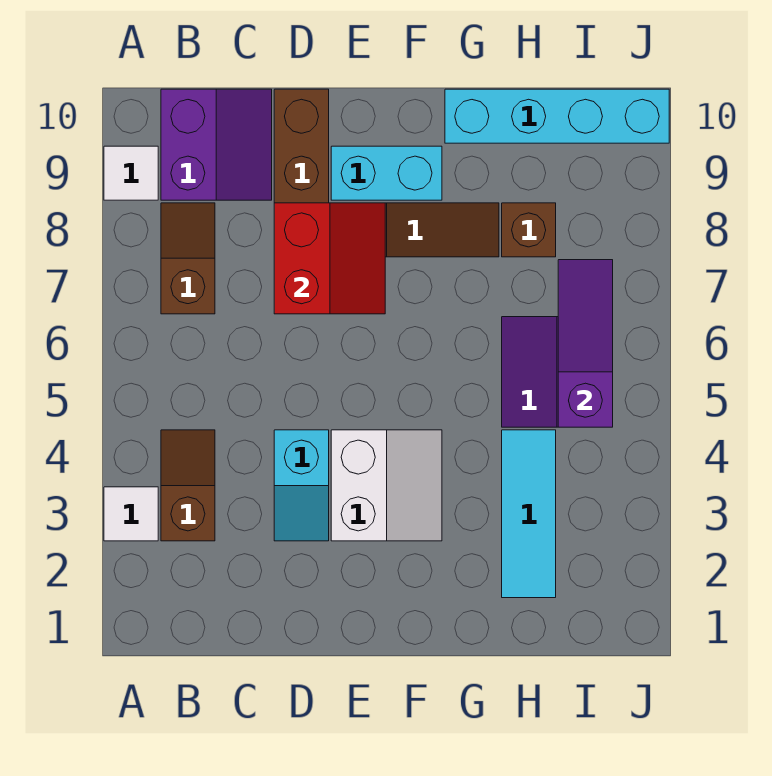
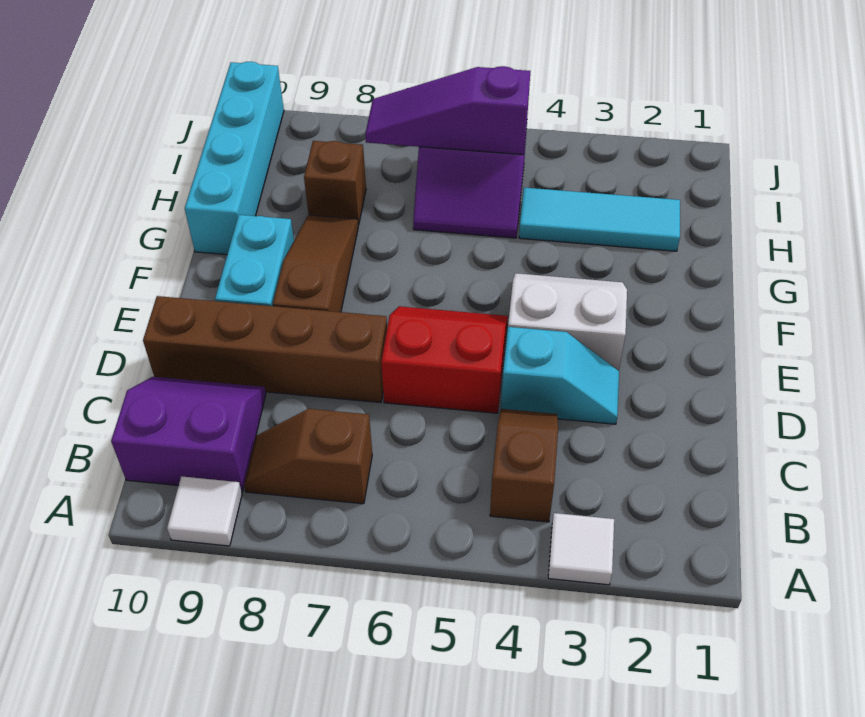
brown 1x2 slope [161,430,215,541] -> brown 1x2 slope turned to [490,409,558,522]
red 2x2 slope [274,203,385,314] -> red 2x2 slope moved to [381,306,508,413]

